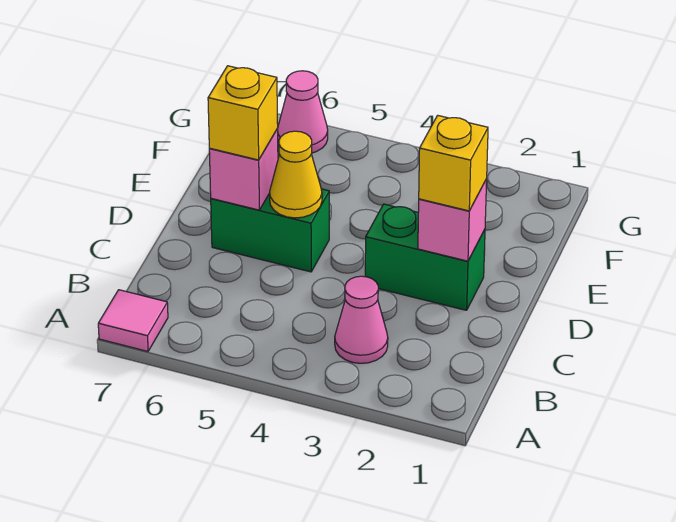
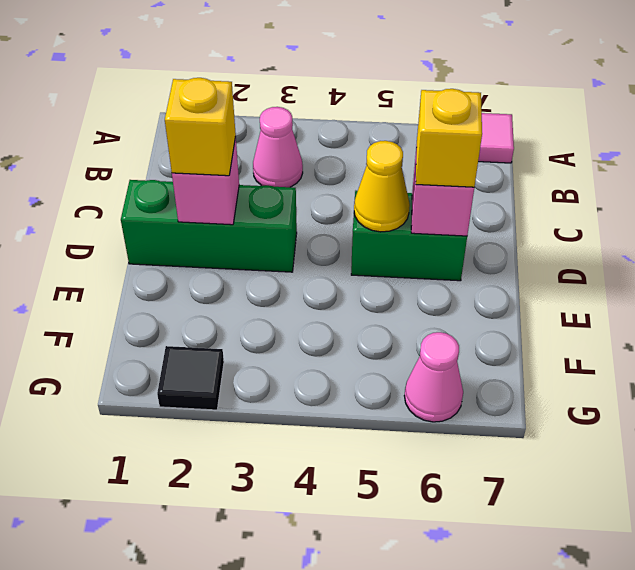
green 1x2 brick [365,204,485,310] -> green 1x3 brick [121,180,297,272]
none -> black 1x1 tile [157,346,224,410]

